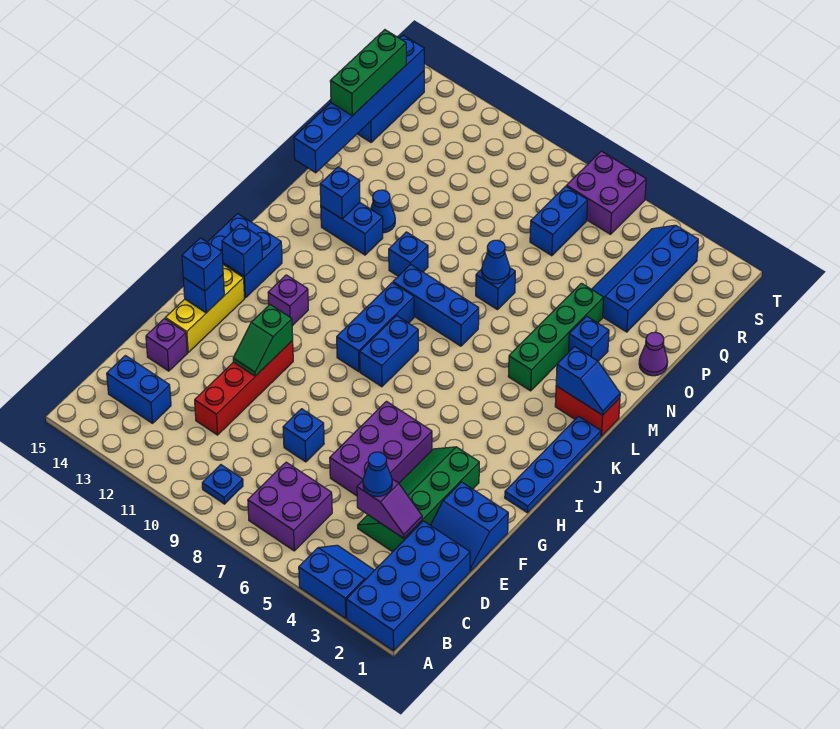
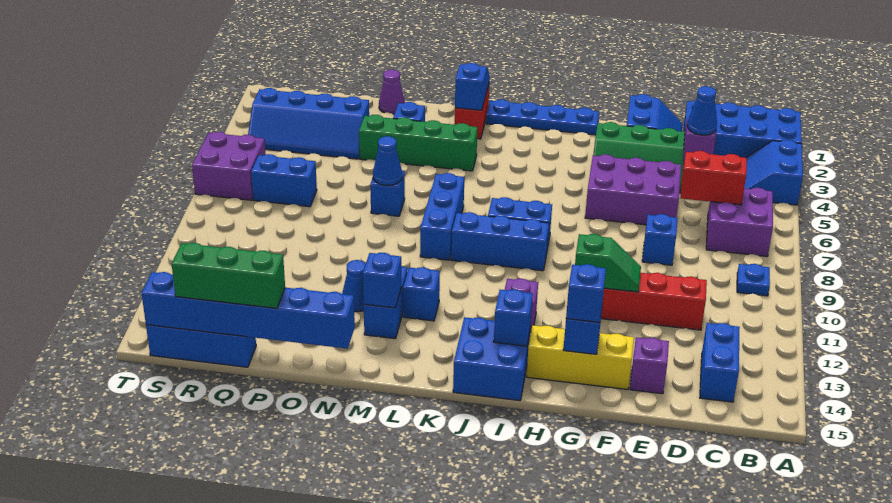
none -> red 1x2 brick [681,151,747,205]
blue 1x1 brick [389,232,428,276] -> blue 1x1 brick moved to [403,267,440,321]

